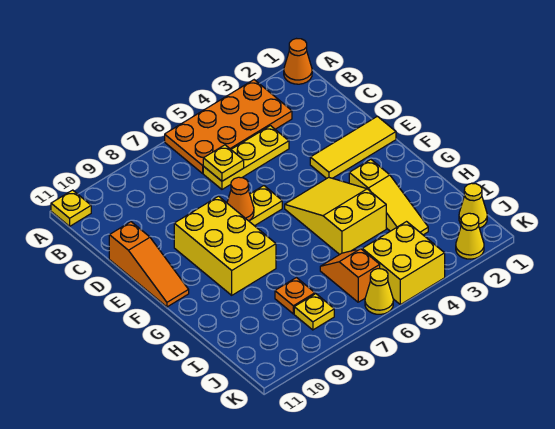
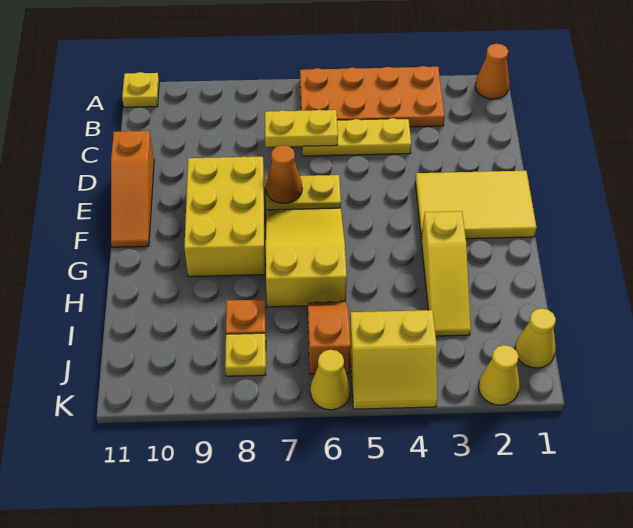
yellow 1x1 plate [203,145,244,181] -> yellow 1x2 plate [265,110,338,147]
yellow 1x3 tile [310,116,396,179] -> yellow 2x3 tile [415,171,537,239]
yellow 2x3 slope [285,178,386,255] -> yellow 2x3 slope moved to [266,208,347,307]
yellow 2x2 brick [362,222,445,305] -> yellow 2x2 slope [350,310,437,409]

